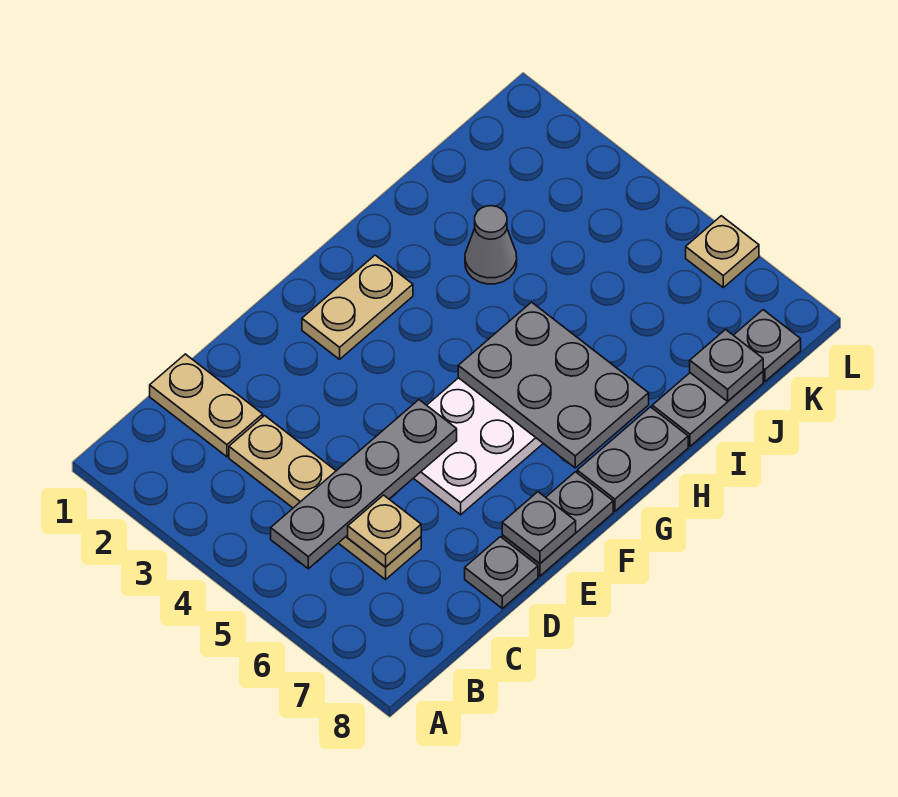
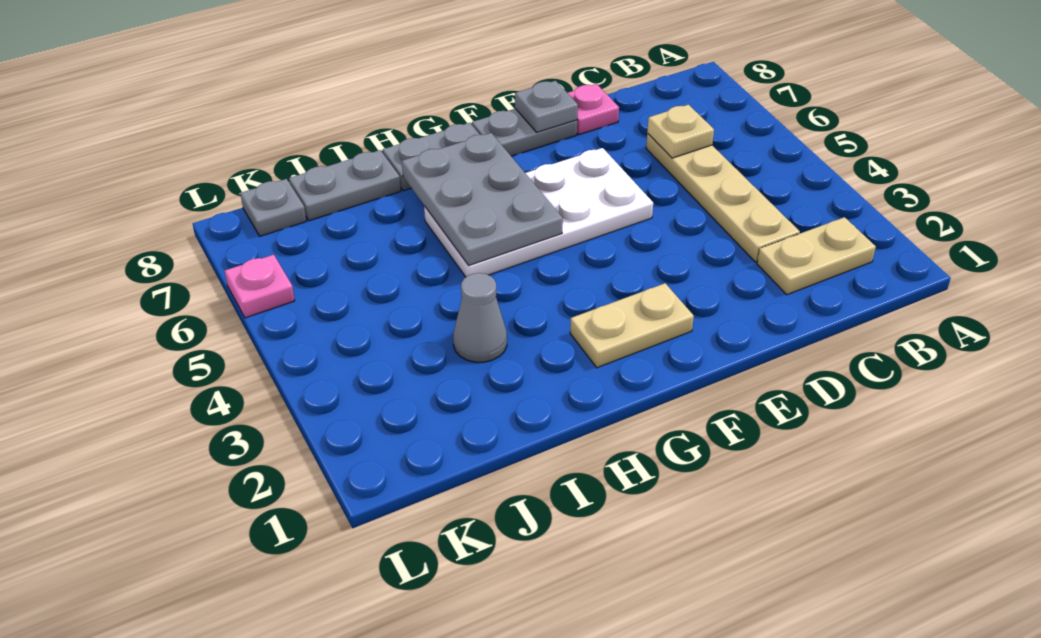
grey 1x4 plate [271,400,457,569] -> none
tan 1x2 plate [150,354,263,457] -> tan 1x2 plate turned to [757,217,876,295]
grey 1x1 plate [465,537,538,608] -> pink 1x1 plate [568,84,619,135]
grey 1x1 plate [690,330,763,401] -> none
tan 1x1 plate [686,216,759,287] -> pink 1x1 plate [225,255,295,318]

